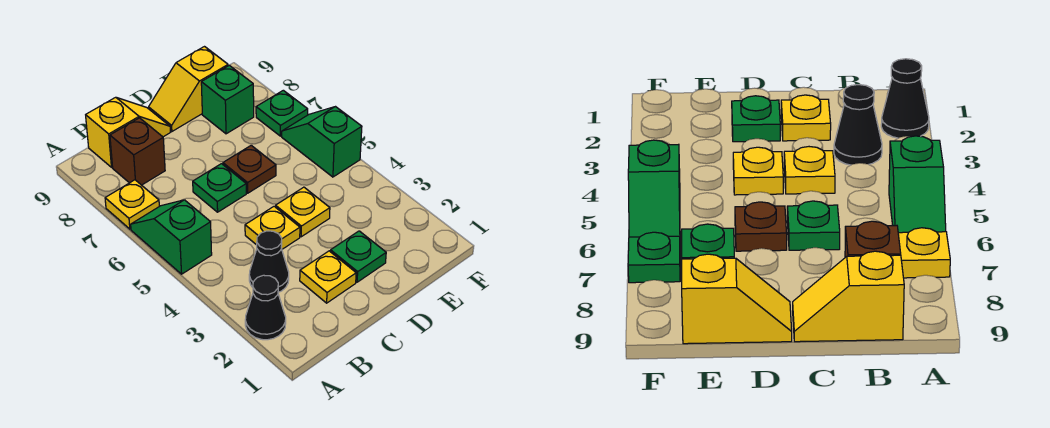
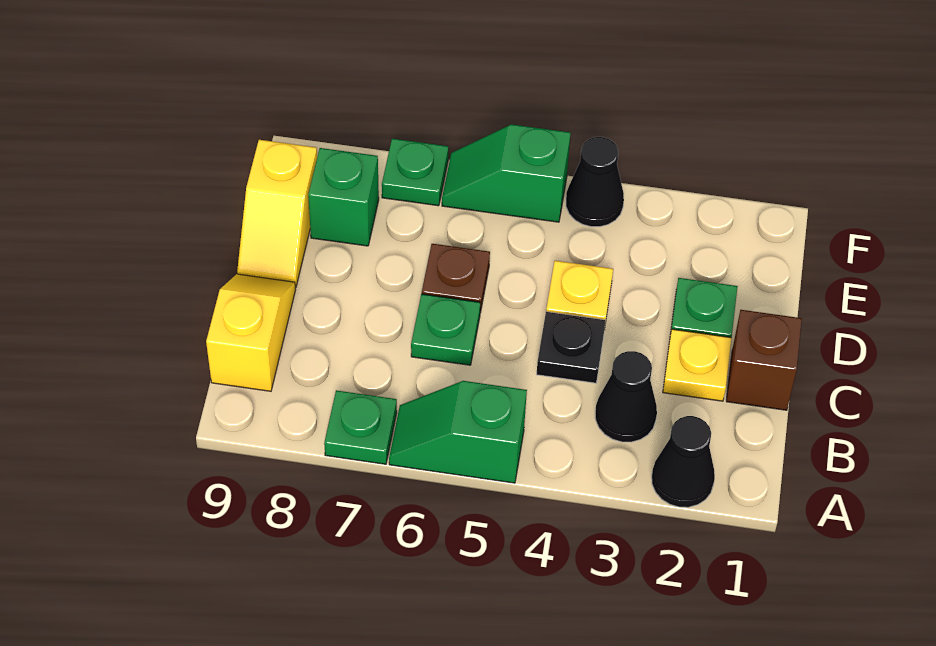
yellow 1x1 plate [105,180,159,229] -> green 1x1 plate [324,390,397,464]
brown 1x1 brick [110,118,165,185] -> brown 1x1 brick moved to [726,310,802,410]
yellow 1x1 plate [245,206,300,249] -> black 1x1 plate [537,312,606,383]
none -> black 1x1 cone [566,137,624,227]

